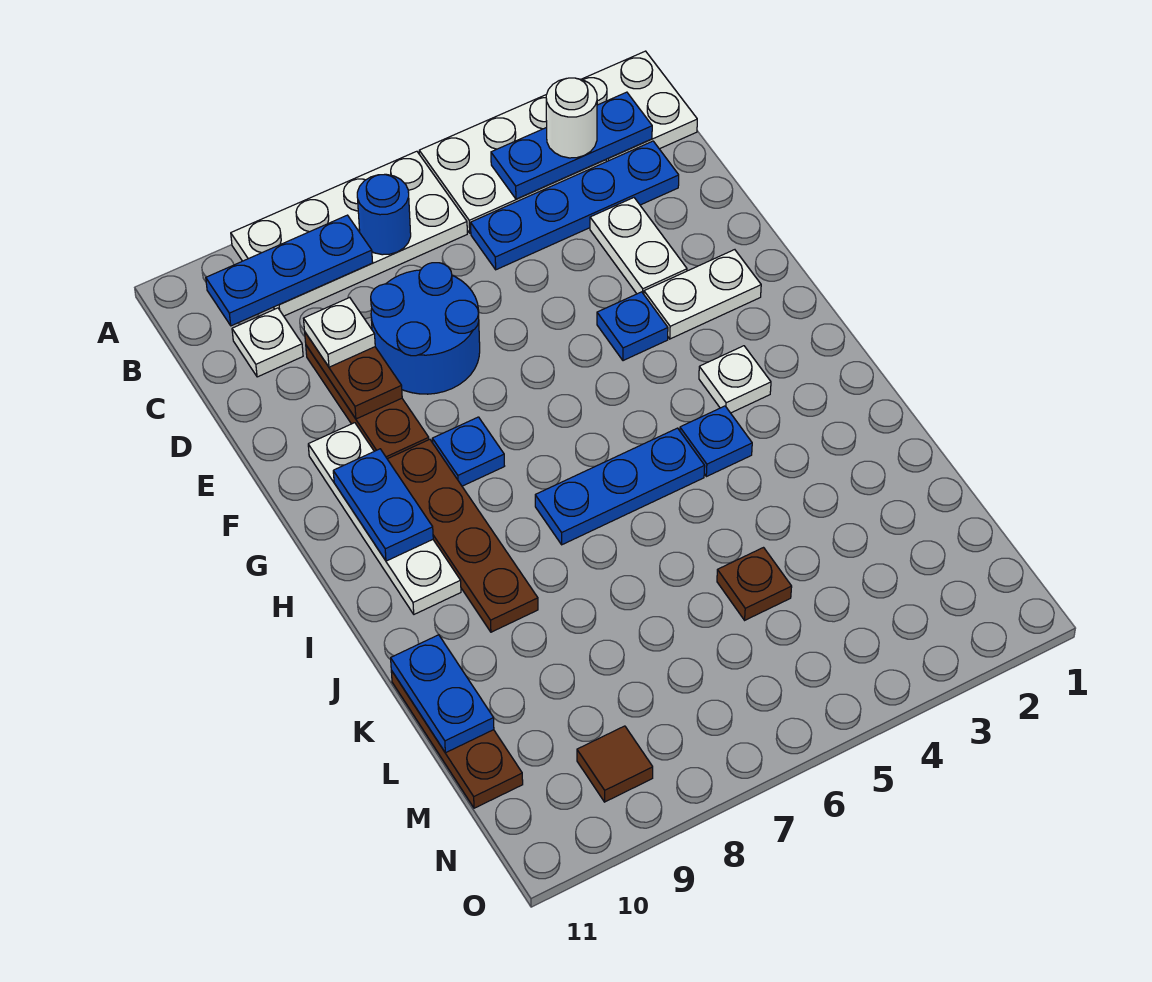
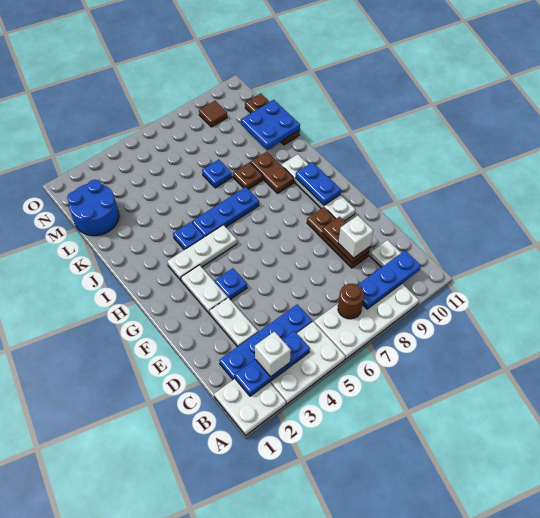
white 1x1 round brick [546,78,597,158] -> white 1x1 brick [255,332,291,377]
blue 1x1 round brick [357,174,411,255] -> brown 1x1 round brick [338,284,364,319]
blue 2x2 round brick [371,263,480,394] -> blue 2x2 round brick moved to [67,180,119,236]
white 1x1 plate [304,297,375,367] -> white 1x1 brick [338,216,373,258]
white 1x2 plate [644,250,761,339] -> white 1x2 plate turned to [181,265,228,314]
blue 1x1 plate [432,417,504,486] -> blue 1x1 plate moved to [202,160,232,188]
brown 1x4 plate [388,439,538,632] -> brown 1x2 plate [251,152,294,193]
white 1x1 plate [699,346,771,413] -> white 1x3 plate [167,225,237,281]
blue 1x2 plate [391,635,494,753] -> blue 2x2 plate [241,100,300,150]
brown 1x1 plate [717,548,792,620] -> brown 1x1 plate moved to [233,162,263,189]

